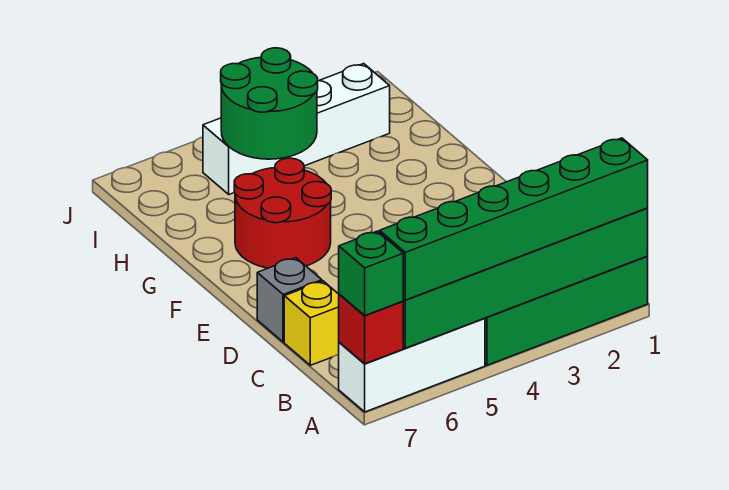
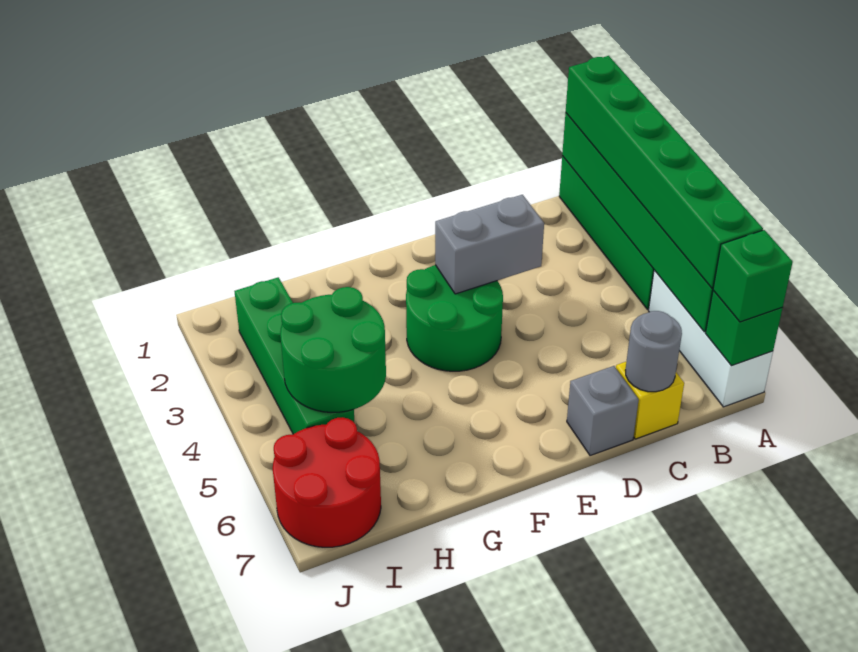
red 1x1 brick [339,294,403,364] -> green 1x1 brick [705,290,782,366]
none -> grey 1x1 round brick [625,311,682,392]
none -> grey 1x2 brick [435,195,544,294]
none -> green 2x2 round brick [406,265,503,371]
red 2x2 round brick [234,158,331,268] -> red 2x2 round brick moved to [273,417,381,547]
white 1x4 brick [203,64,390,194] -> green 1x4 brick [235,277,355,434]

